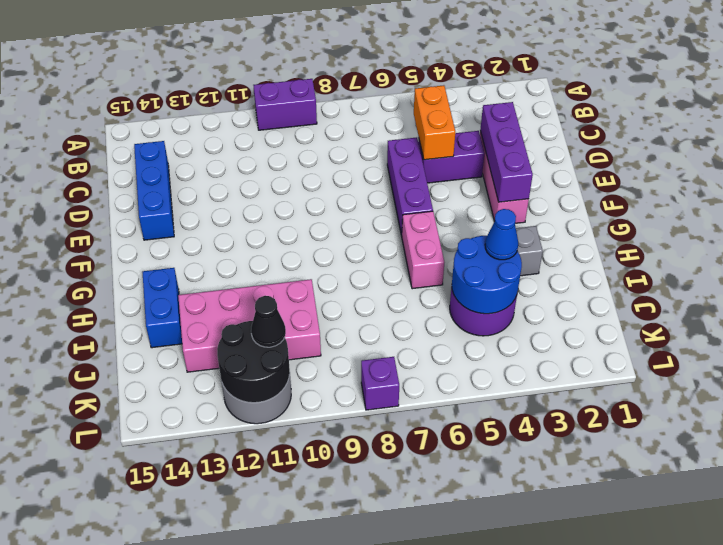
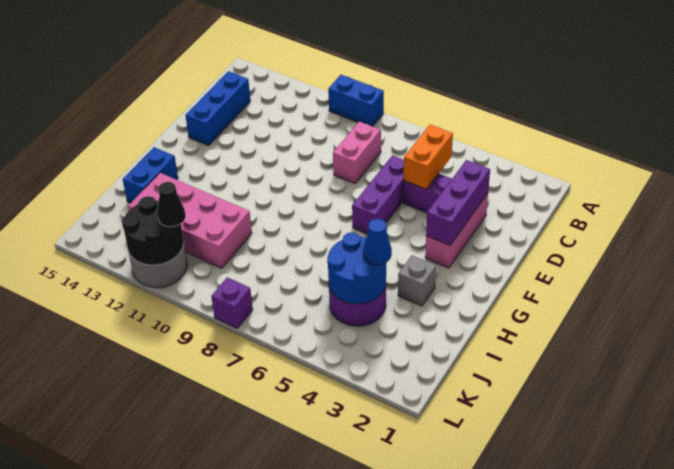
purple 1x2 brick [253,79,317,130] -> blue 1x2 brick [328,75,384,127]
pink 1x2 brick [402,211,444,289] -> pink 1x2 brick moved to [333,122,381,184]

